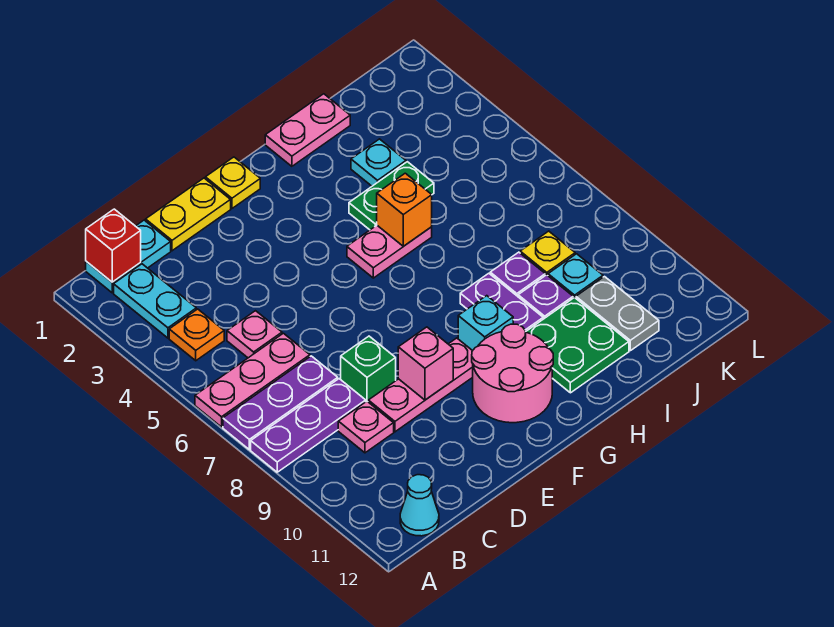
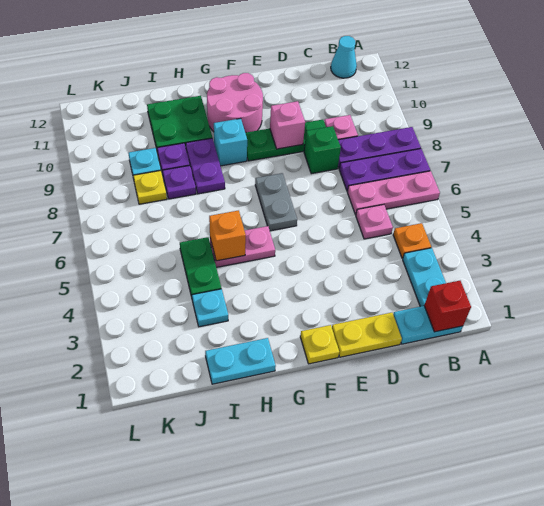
pink 1x3 plate [368,338,473,432] -> green 1x3 plate [246,120,326,161]
pink 1x2 plate [265,94,350,166] -> cyan 1x2 plate [205,338,276,384]
green 1x2 plate [349,162,434,230] -> green 1x2 plate turned to [180,237,221,297]
grey 1x2 plate [576,277,659,351] -> grey 1x2 plate moved to [255,173,297,231]

